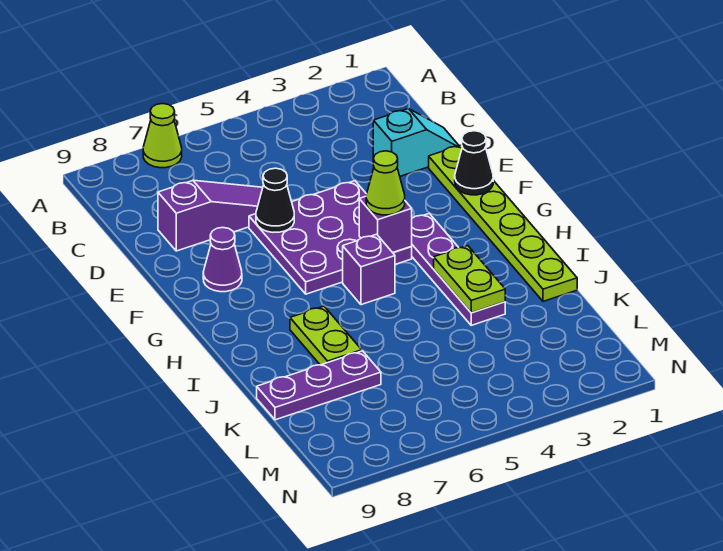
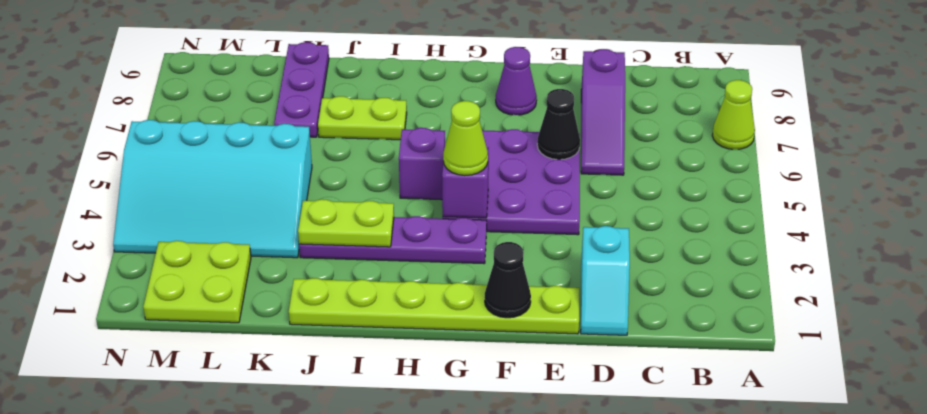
none -> cyan 3x4 slope [113,120,312,258]
none -> lime 2x2 plate [143,241,251,323]

